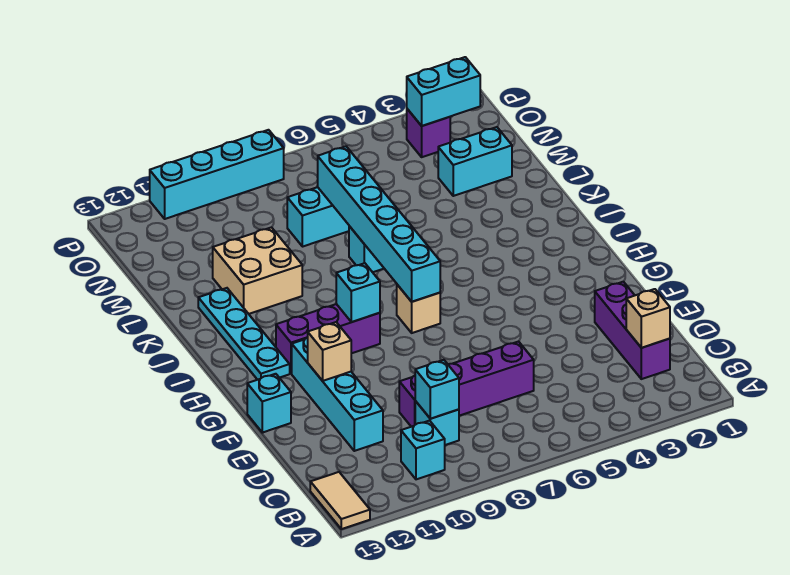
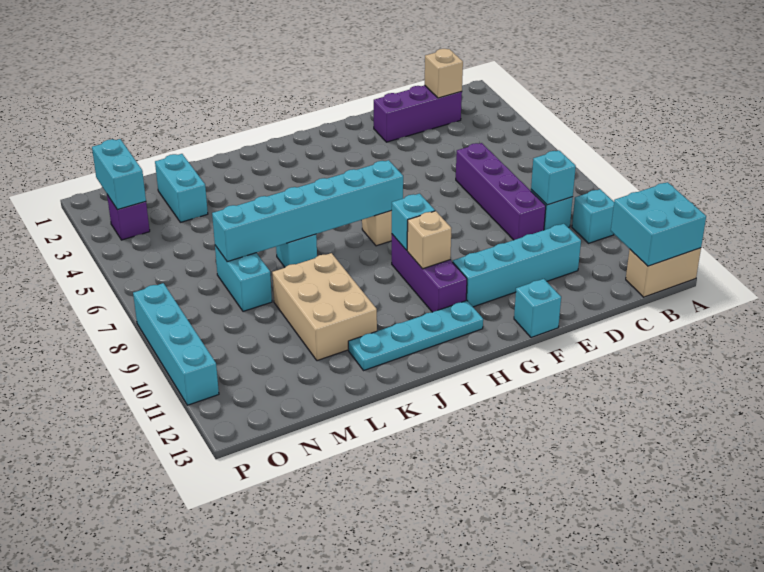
none -> cyan 2x2 brick [611,182,706,266]
tan 1x2 tile [310,472,370,529] -> tan 1x2 brick [626,248,701,297]
tan 1x1 brick [307,322,351,381] -> tan 1x1 brick moved to [407,211,451,269]
tan 2x2 brick [213,227,302,314] -> tan 2x3 brick [272,253,377,361]

